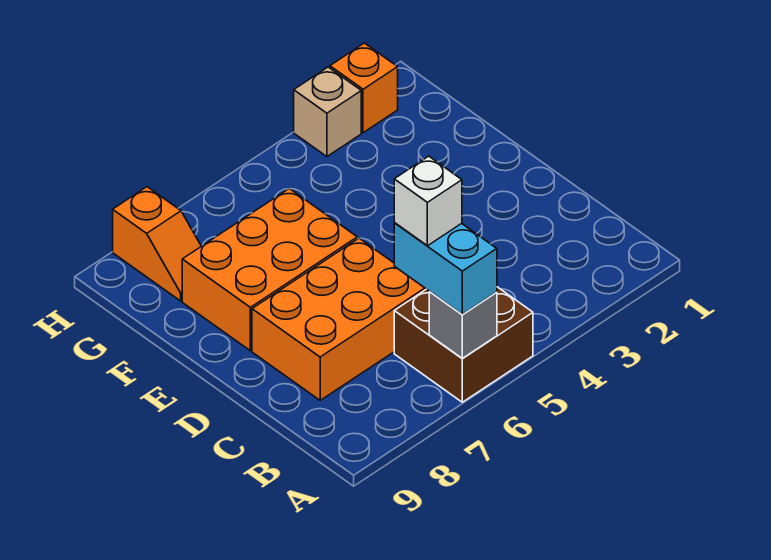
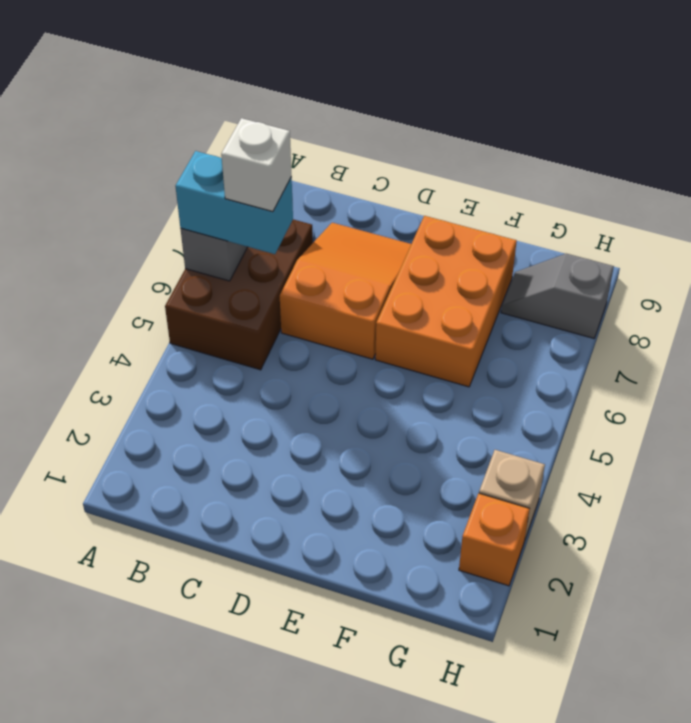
brown 2x2 brick [394,287,533,402] -> brown 2x3 brick [165,219,313,370]
orange 2x3 brick [252,238,426,400] -> orange 2x3 slope [280,223,411,359]
orange 1x2 slope [113,187,201,301] -> grey 1x2 slope [501,254,614,338]

